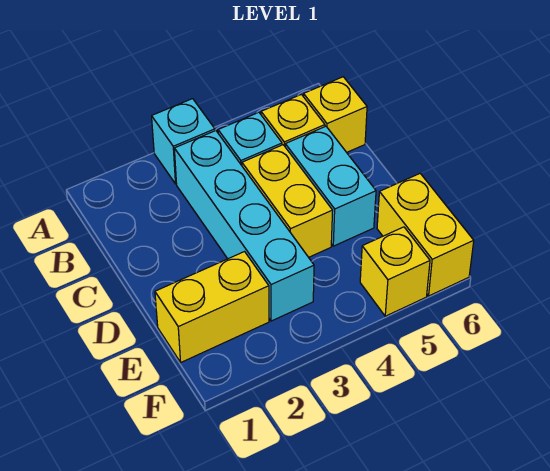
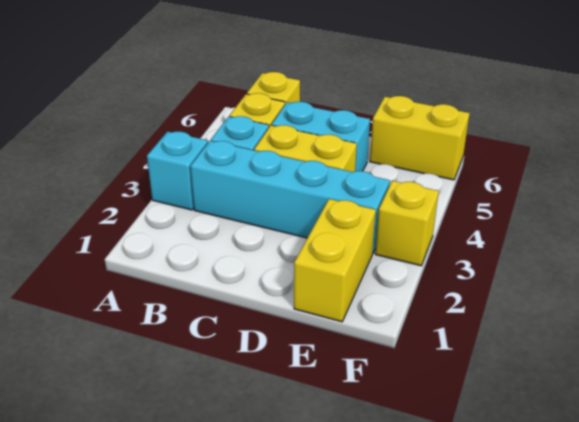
yellow 1x1 brick [360,227,430,316] -> yellow 1x1 brick moved to [375,181,439,266]

